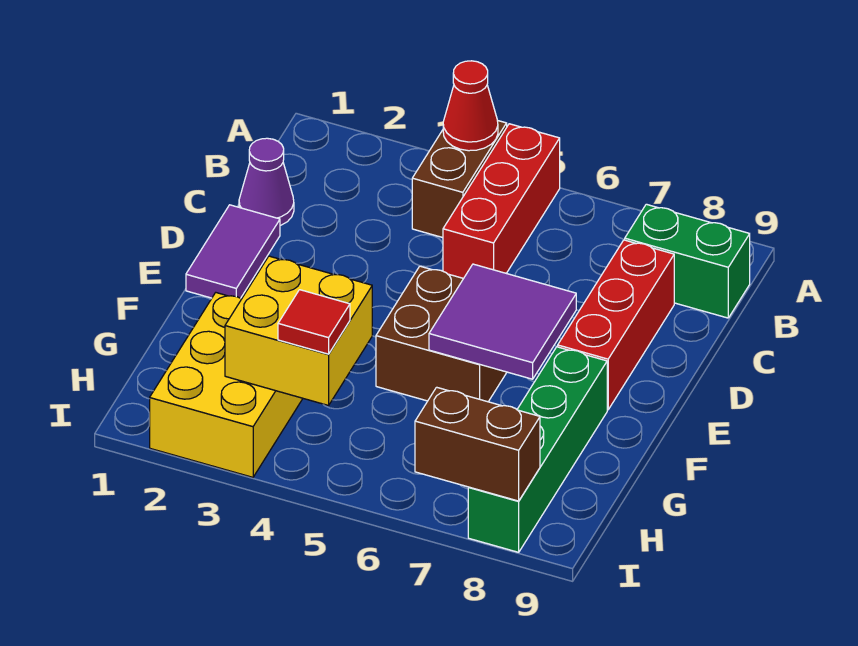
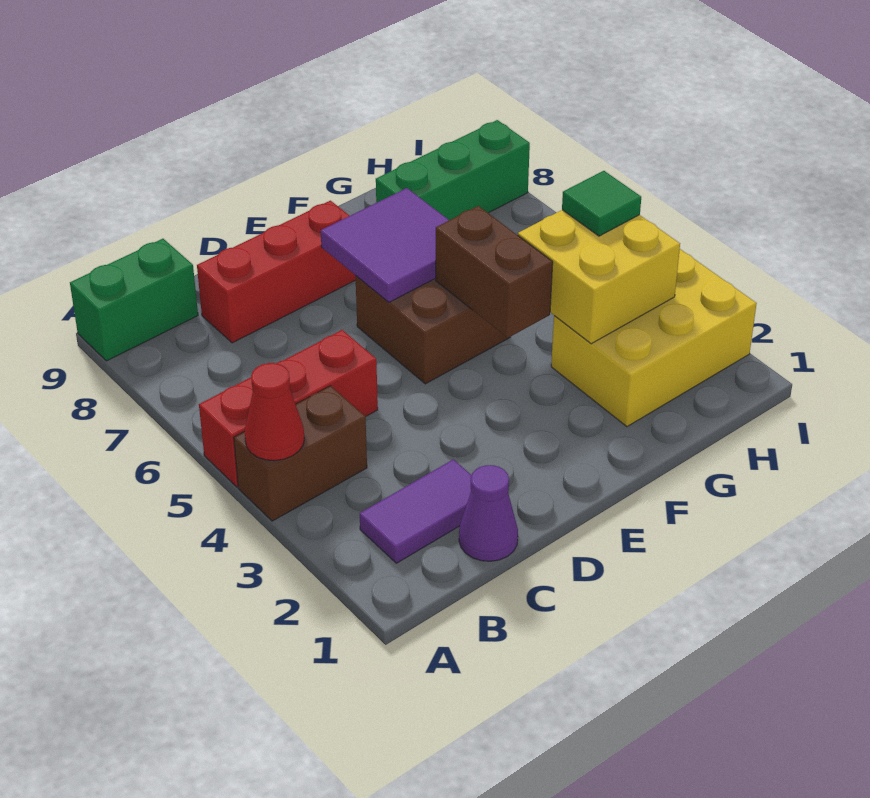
green 1x2 brick [625,204,750,318] -> green 1x2 brick turned to [70,239,198,361]
purple 1x2 tile [186,205,280,298] -> purple 1x2 tile moved to [360,459,472,563]
green 1x4 brick [468,347,607,552] -> green 1x3 brick [376,120,530,220]
red 1x1 tile [278,290,350,354] -> green 1x1 tile [562,171,641,236]
brown 1x2 brick [415,387,540,501] -> brown 1x2 brick moved to [436,206,553,338]

